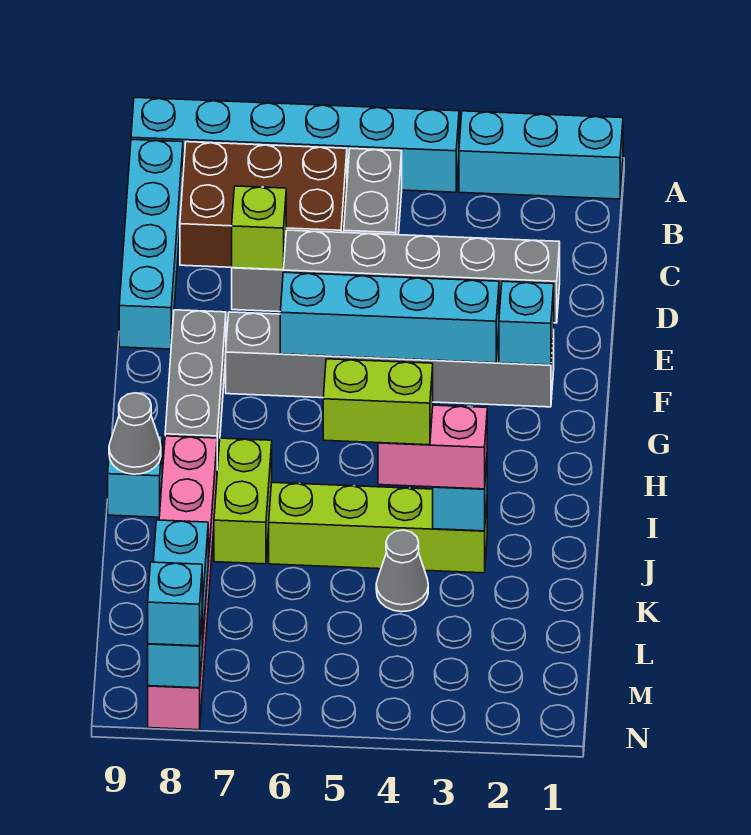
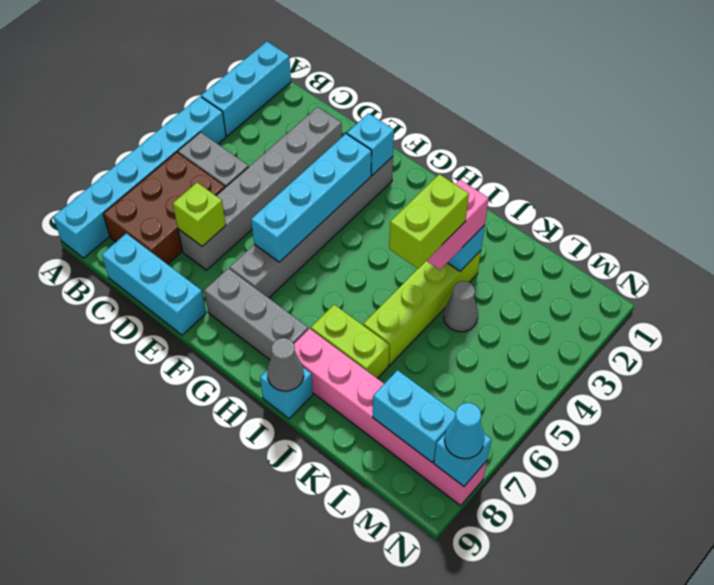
cyan 1x4 brick [119,139,183,349] -> cyan 1x3 brick [102,233,206,335]
cyan 1x1 brick [148,562,202,646] -> cyan 1x1 cone [445,403,484,459]

